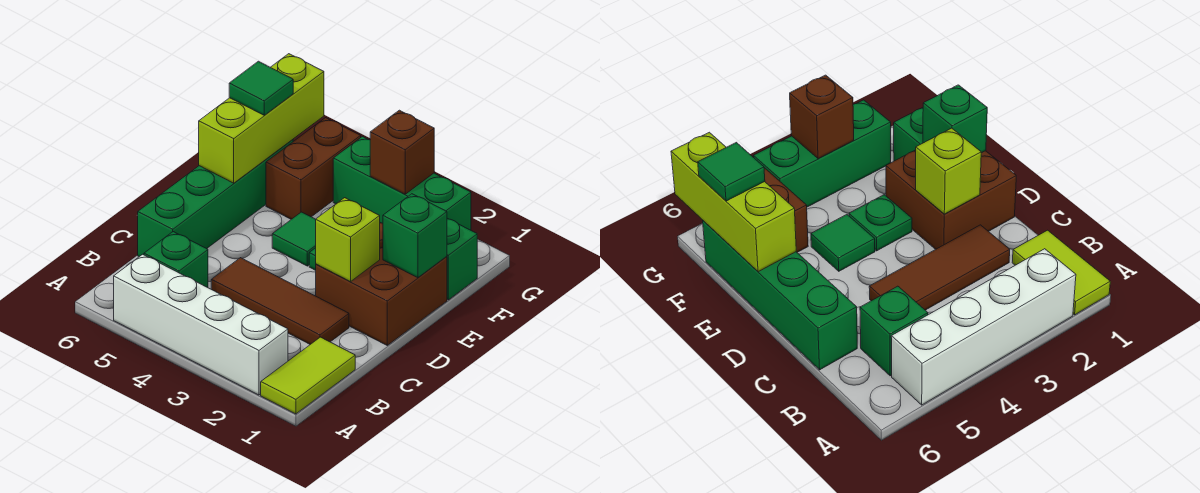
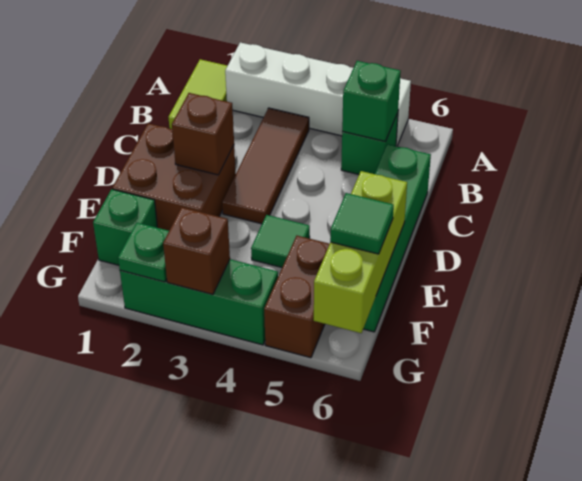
brown 1x3 tile [211,258,349,344] -> brown 1x3 tile turned to [222,108,309,224]
lime 1x1 brick [316,198,380,282] -> brown 1x1 brick [172,93,234,175]
green 1x1 brick [383,194,447,278] -> green 1x1 brick moved to [342,61,401,141]
green 1x1 plate [849,195,912,251] -> green 1x1 plate moved to [118,223,169,282]

